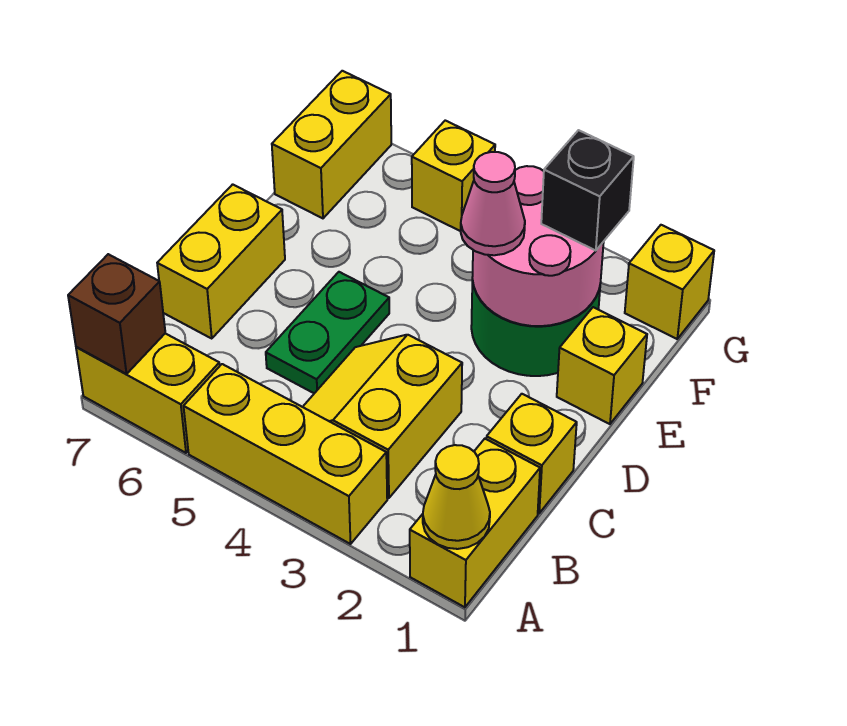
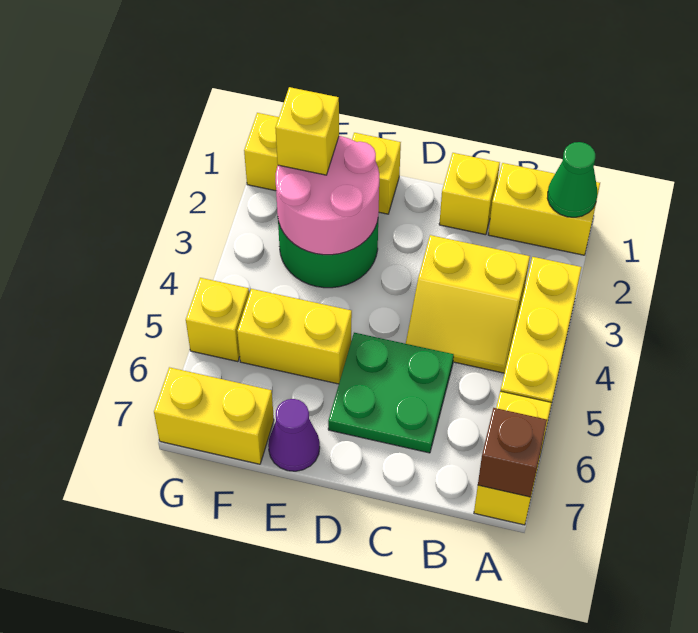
yellow 1x1 cone [423,445,490,549] -> green 1x1 cone [547,142,597,217]
green 1x2 plate [266,272,389,393] -> green 2x2 plate [328,333,454,453]
yellow 1x2 brick [157,184,285,338] -> yellow 1x2 brick moved to [237,289,352,384]
pink 1x1 cone [461,152,525,255] -> none
none -> purple 1x1 cone [268,399,320,471]
black 1x1 brick [541,130,634,251] -> yellow 1x1 brick [275,87,339,175]

